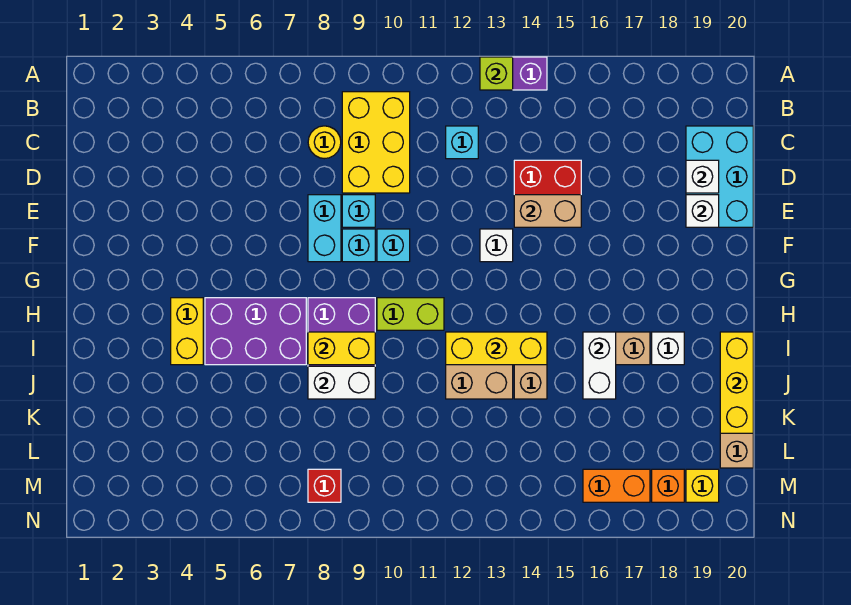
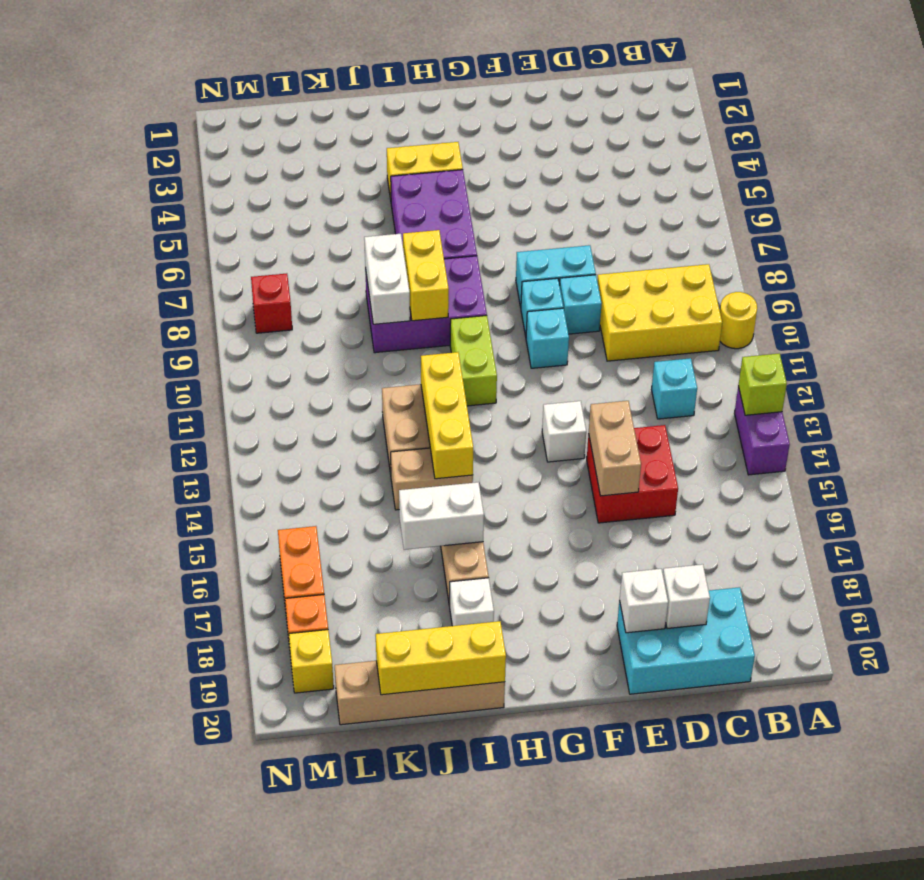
yellow 1x1 round brick [308,126,341,159] -> yellow 1x1 round brick moved to [720,292,757,349]

